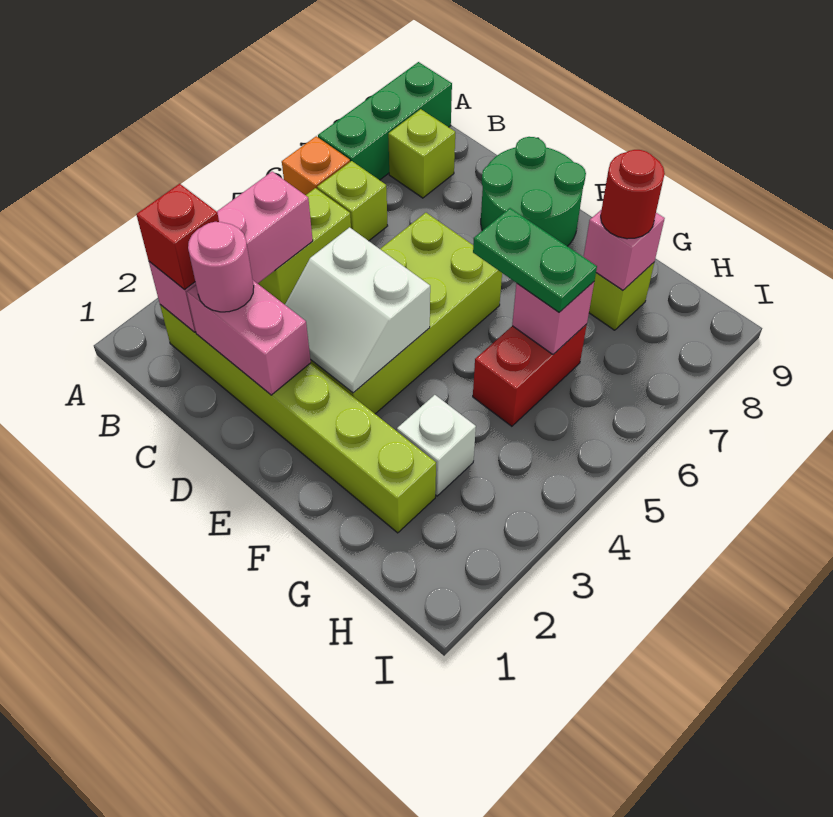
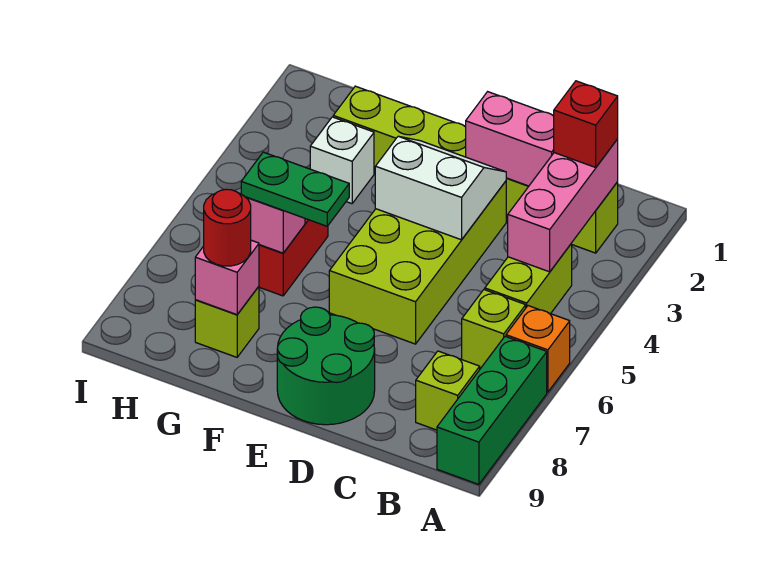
pink 1x1 round brick [188,222,254,312] -> none

